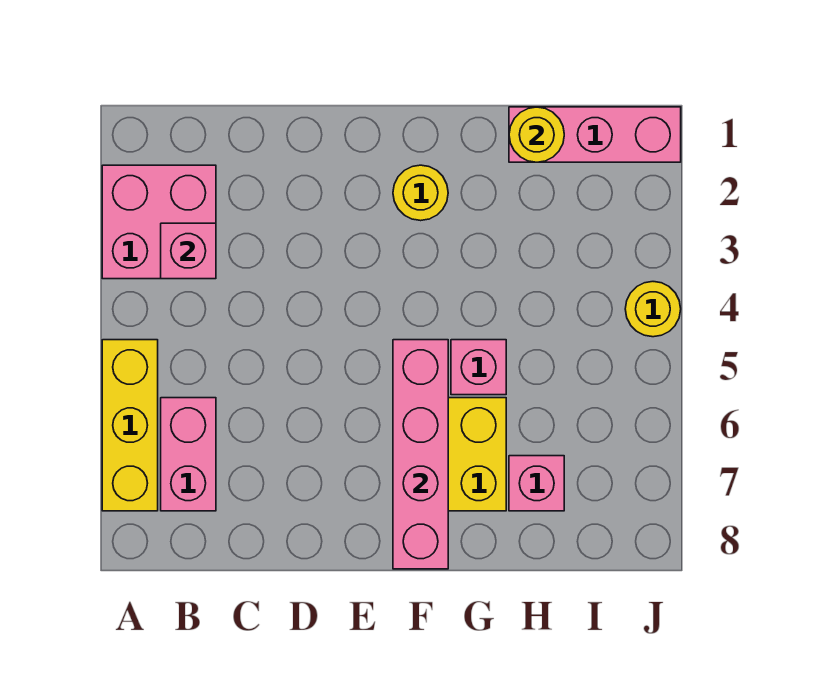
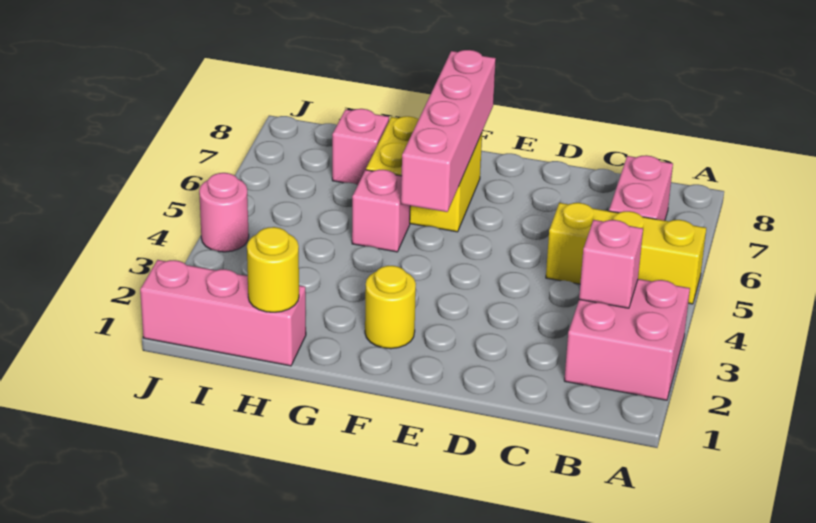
yellow 1x3 brick [102,340,158,511] -> yellow 1x3 brick turned to [546,203,706,304]
yellow 1x1 round brick [625,282,681,337] -> pink 1x1 round brick [199,173,249,252]

